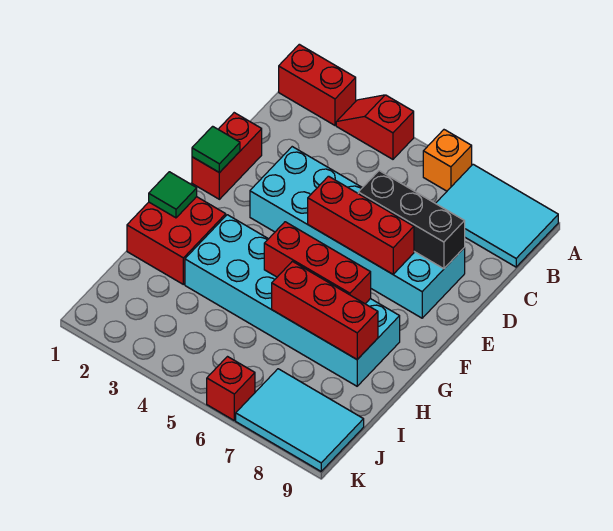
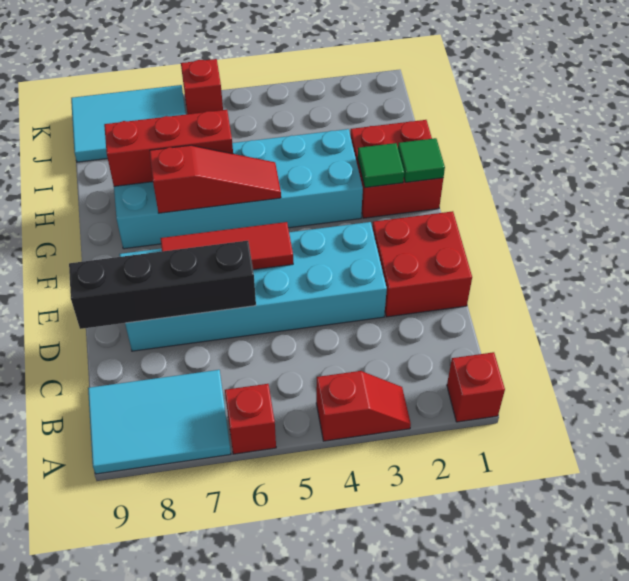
red 1x2 brick [279,44,356,125] -> red 1x1 brick [447,352,505,422]
orange 1x1 brick [423,130,472,191] -> red 1x1 brick [225,384,276,454]
red 1x2 brick [192,113,262,199] -> red 2x2 brick [372,211,472,317]
black 1x3 brick [358,171,465,269] -> black 1x4 brick [69,241,256,329]
green 1x1 tile [192,126,240,173] -> green 1x1 tile moved to [358,143,404,188]
red 1x3 brick [308,176,414,274] -> red 1x3 tile [160,222,293,270]
red 1x3 brick [264,222,371,304] -> red 1x3 slope [150,145,281,213]

